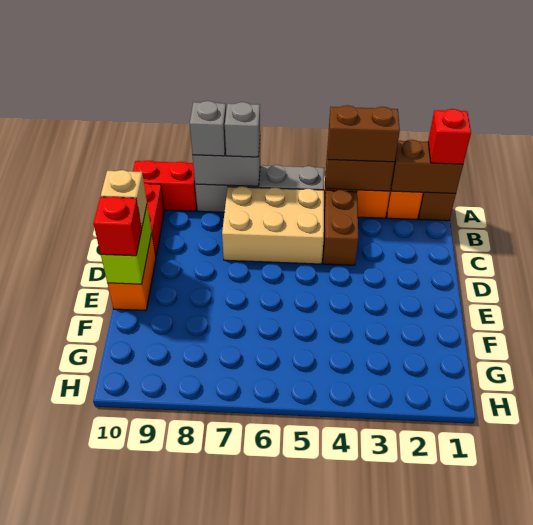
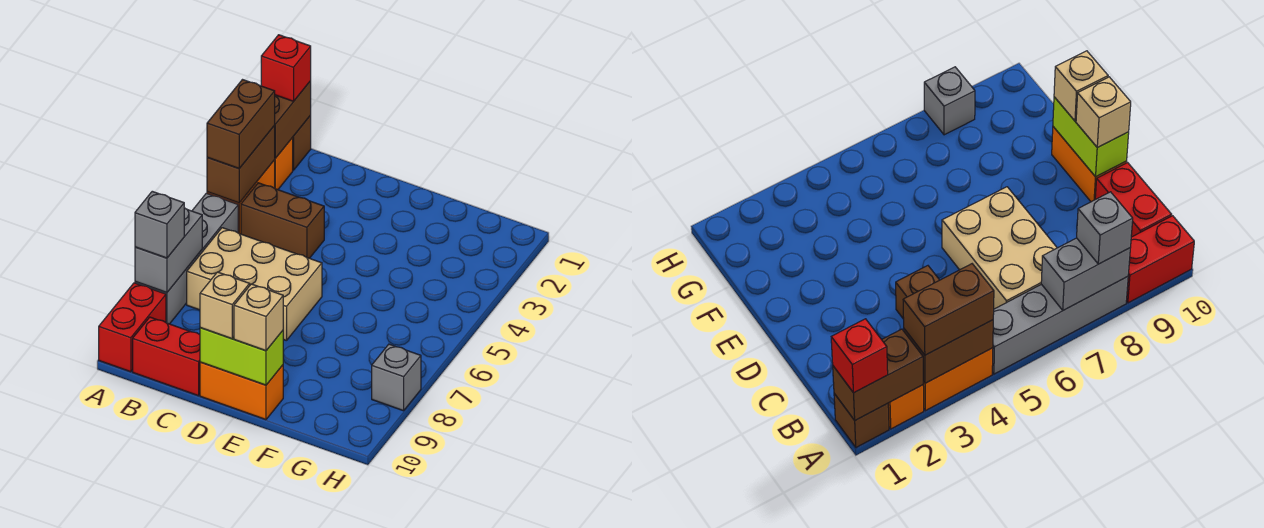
grey 1x1 brick [225,102,260,157] -> grey 1x1 brick moved to [372,344,421,411]
tan 2x3 brick [222,186,324,264] -> tan 2x3 brick turned to [187,228,322,341]
red 1x1 brick [94,197,142,256] -> tan 1x1 brick [234,284,283,351]

